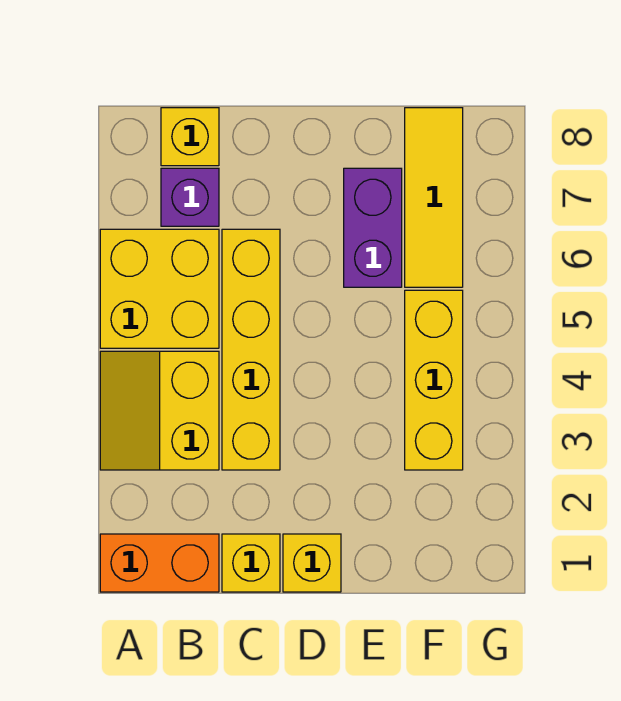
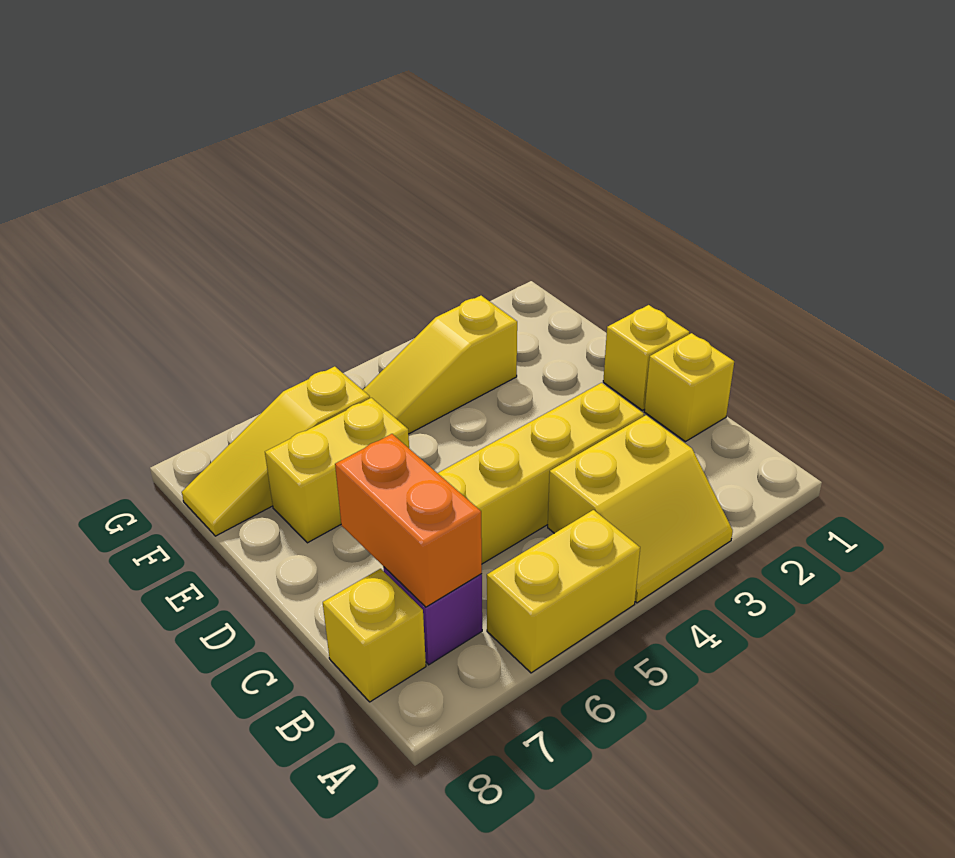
orange 1x2 brick [100,534,219,592] -> orange 1x2 brick moved to [335,434,482,607]
yellow 2x2 brick [100,229,219,348] -> yellow 1x2 brick [487,510,640,673]
purple 1x2 brick [344,168,402,287] -> yellow 1x2 brick [265,398,409,543]
yellow 1x3 brick [405,290,463,470] -> yellow 1x3 slope [363,296,517,434]
yellow 1x3 tile [405,108,463,287] -> yellow 1x3 slope [182,366,370,536]

